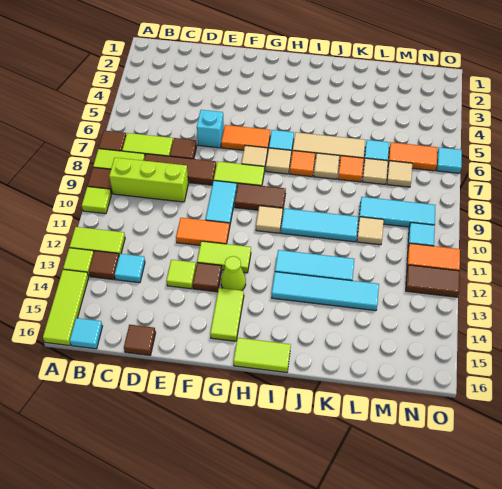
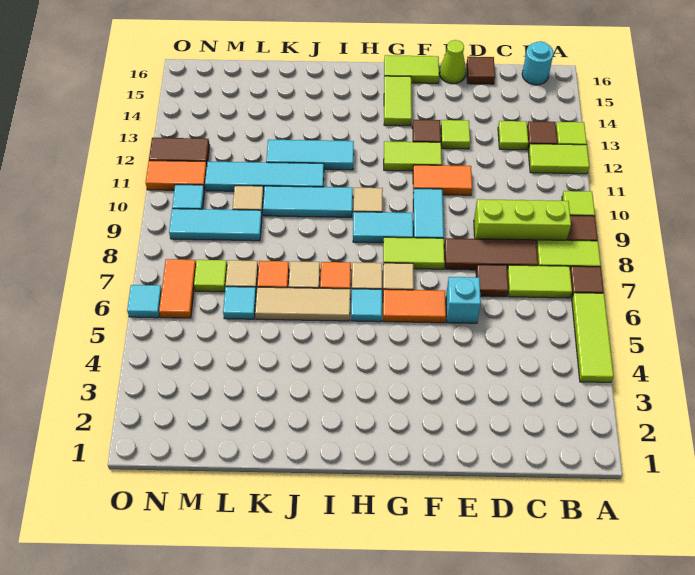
lime 1x3 tile [43,269,89,346] -> lime 1x3 tile moved to [572,293,614,382]
cyan 1x1 tile [70,318,102,349] -> cyan 1x1 round brick [522,41,553,85]
cyan 1x1 tile [115,254,145,283] -> lime 1x1 tile [498,121,528,150]
brown 1x2 tile [234,183,286,210] -> cyan 1x2 tile [353,212,413,243]
lime 1x1 cone [221,256,246,291] -> lime 1x1 cone moved to [439,40,466,84]
lime 1x2 tile [234,338,291,373] -> lime 1x2 tile moved to [384,55,439,83]
cyan 1x4 tile [272,272,379,311] -> cyan 1x4 tile moved to [205,162,324,191]
orange 1x2 tile [388,142,438,171] -> orange 1x2 tile turned to [159,259,196,318]
tan 1x1 tile [387,161,412,187] -> lime 1x1 tile [194,260,227,292]

